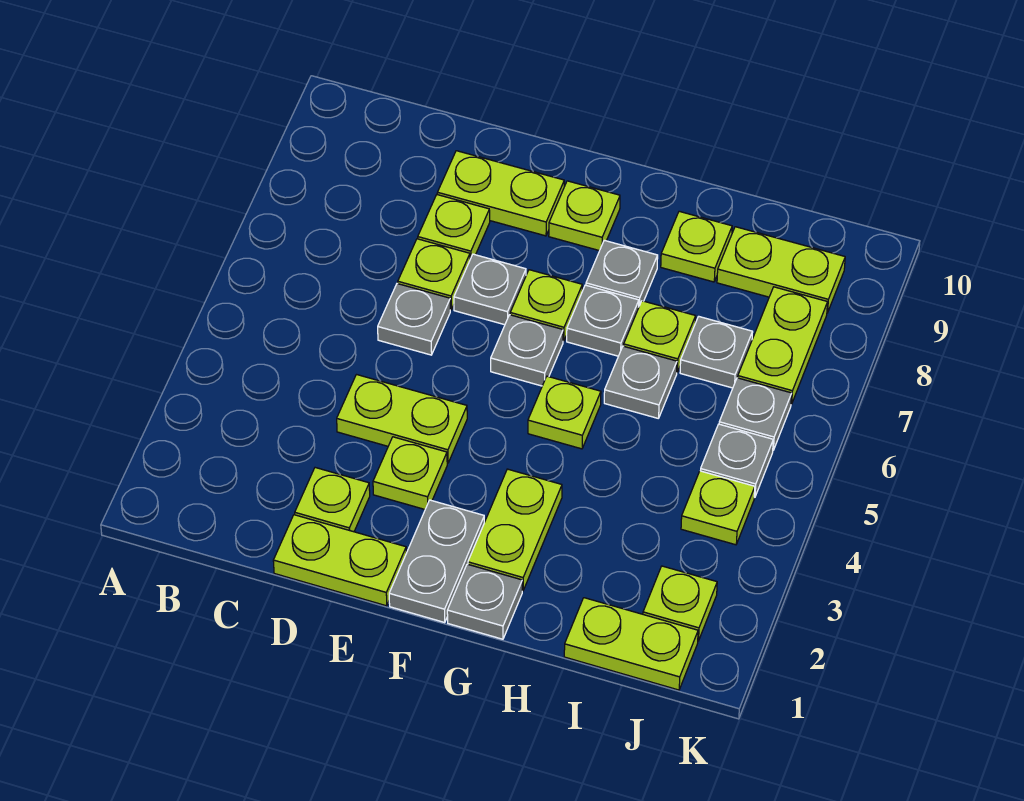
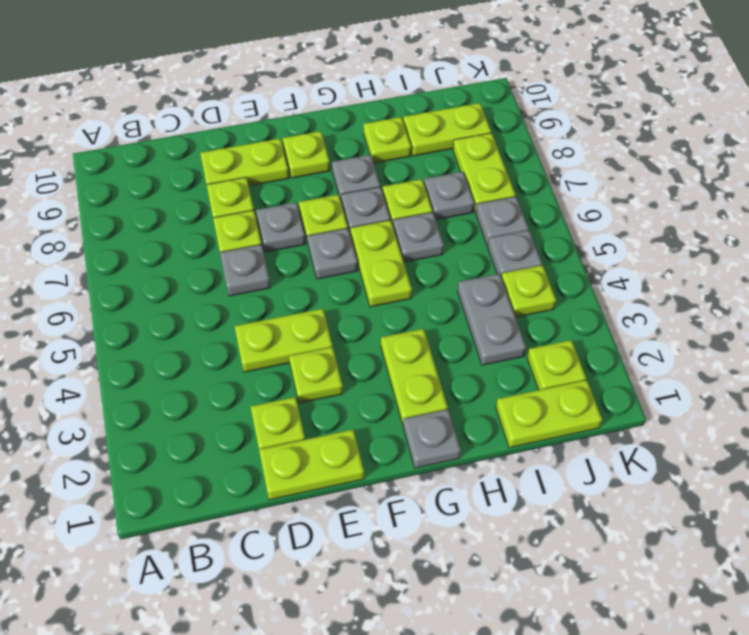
grey 1x2 plate [389,500,484,623] -> grey 1x2 plate moved to [457,274,526,365]
lime 1x1 plate [528,376,601,449] -> lime 1x2 plate [350,220,412,307]

